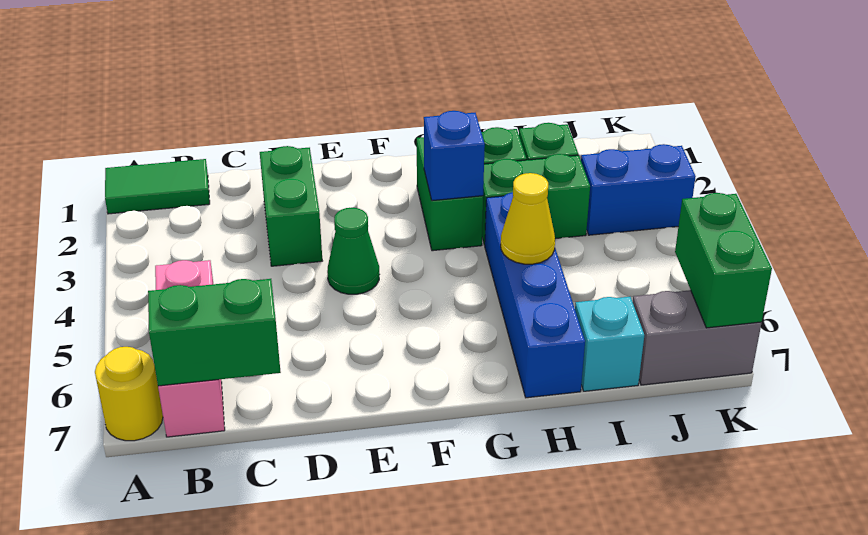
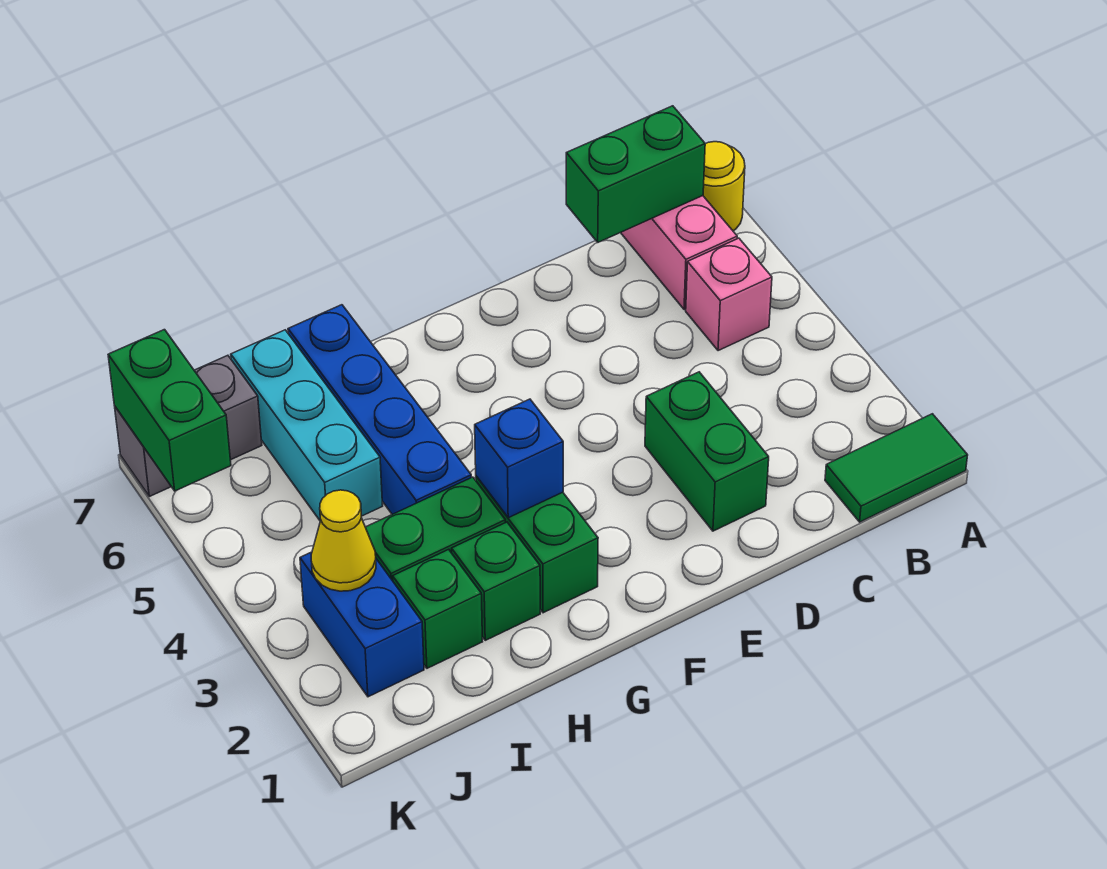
green 1x1 cone [327,208,379,294] -> none
yellow 1x1 cone [501,173,555,264] -> yellow 1x1 cone moved to [311,490,376,591]
cyan 1x1 brick [575,297,644,391] -> cyan 1x3 brick [231,330,383,521]
blue 1x2 brick [581,144,696,235] -> blue 1x2 brick turned to [300,552,424,697]

